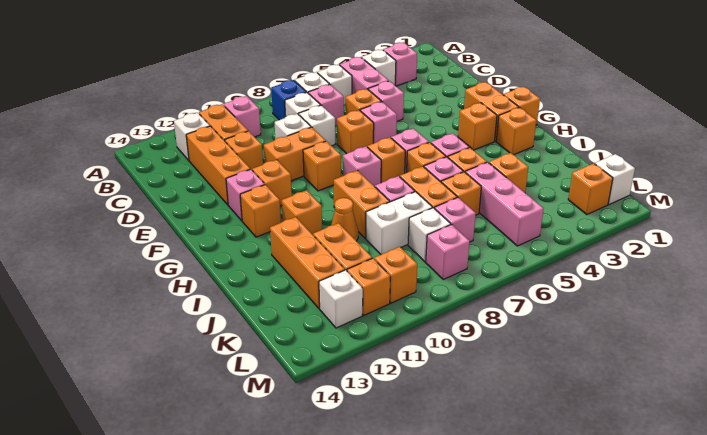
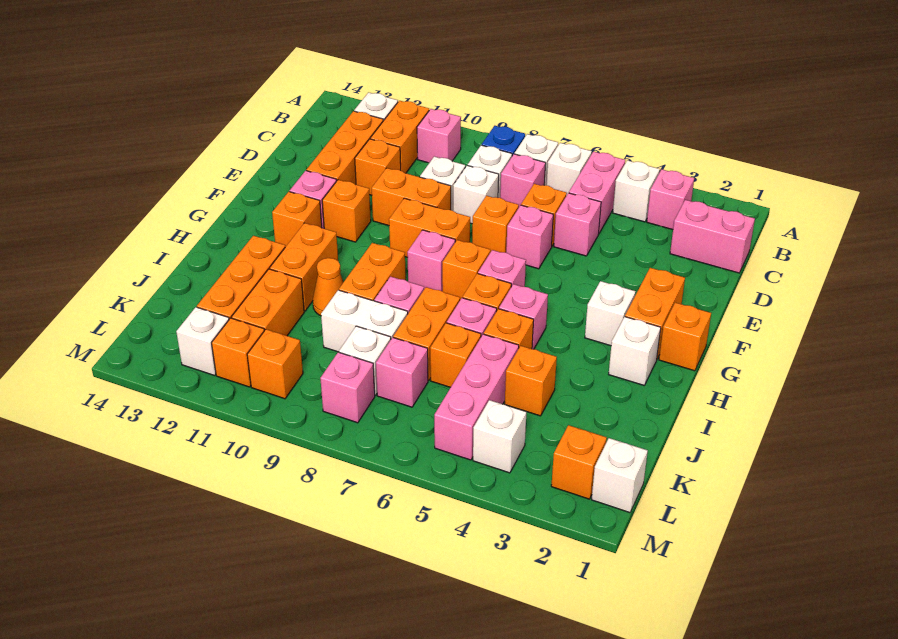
none -> pink 1x2 brick [670,200,755,273]
orange 1x1 brick [303,141,341,191] -> orange 1x2 brick [389,198,470,257]
orange 1x1 brick [458,103,497,150] -> white 1x1 brick [585,281,636,346]
orange 1x1 brick [496,107,536,155] -> white 1x1 brick [609,317,661,385]
orange 1x1 brick [282,190,322,235] -> orange 1x2 brick [270,223,338,311]
none -> white 1x1 brick [473,400,526,473]

